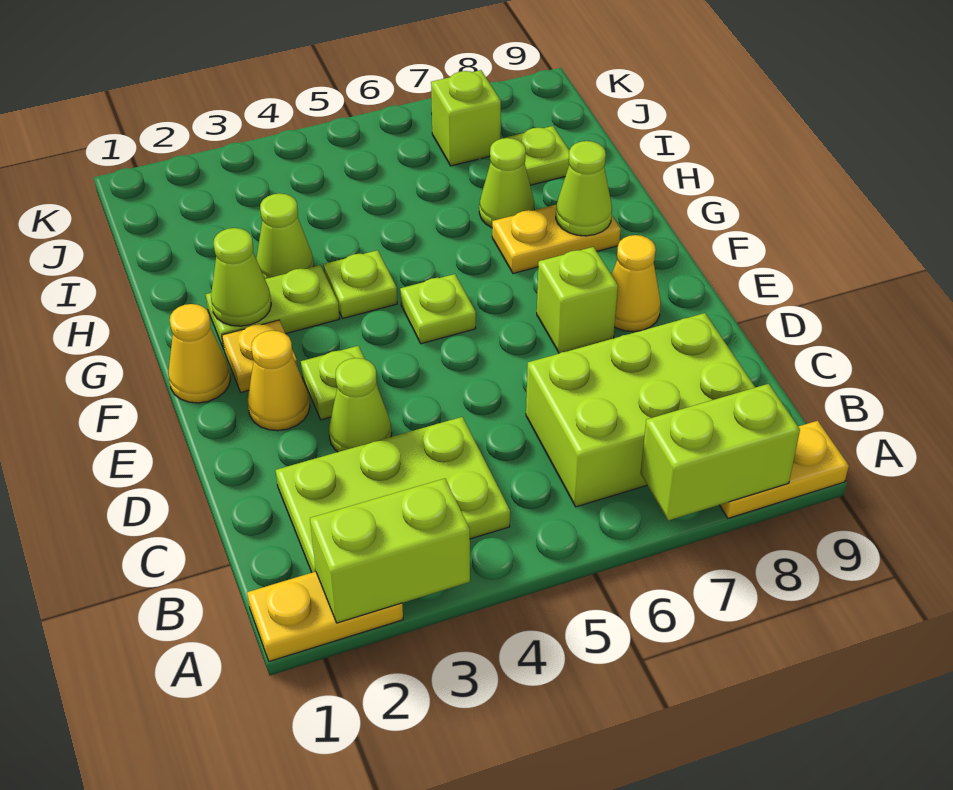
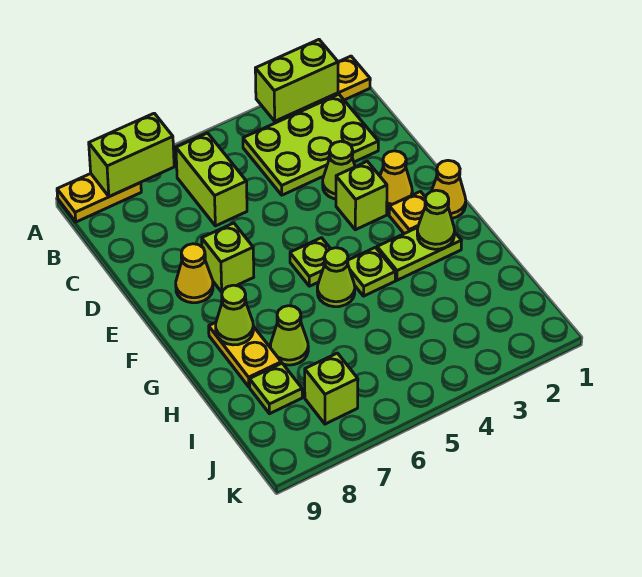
lime 2x3 brick [526,313,755,507] -> lime 1x2 brick [176,133,247,226]
lime 1x1 plate [301,346,378,420] -> lime 1x1 brick [336,161,387,230]
yellow 1x2 plate [492,205,621,273] -> yellow 1x2 plate turned to [209,322,281,387]
lime 1x1 cone [256,193,314,279] -> lime 1x1 cone moved to [317,248,355,307]

